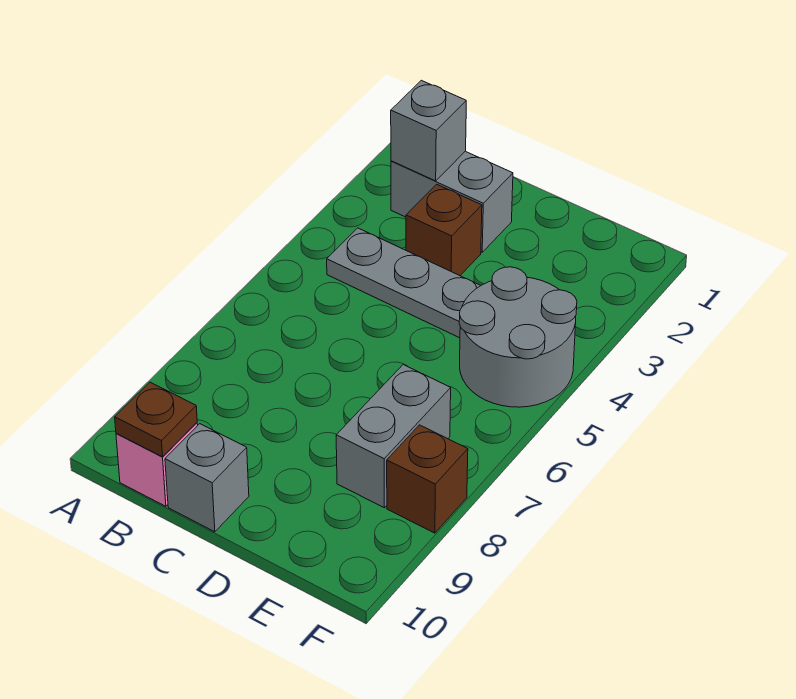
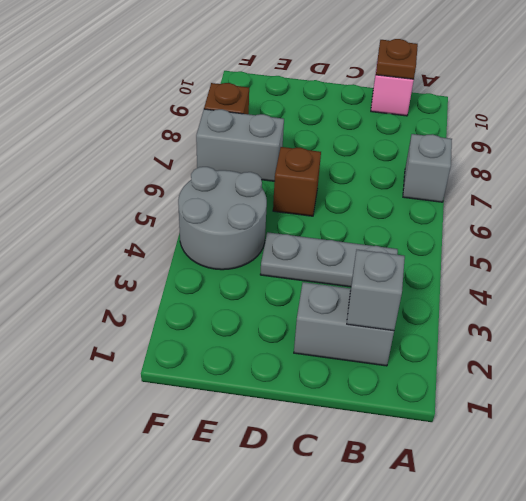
brown 1x1 brick [406,184,482,276] -> brown 1x1 brick moved to [273,147,321,216]
grey 1x1 brick [165,424,249,532] -> grey 1x1 brick moved to [403,134,452,202]
grey 1x2 brick [336,365,451,508] -> grey 1x2 brick turned to [196,109,284,181]

